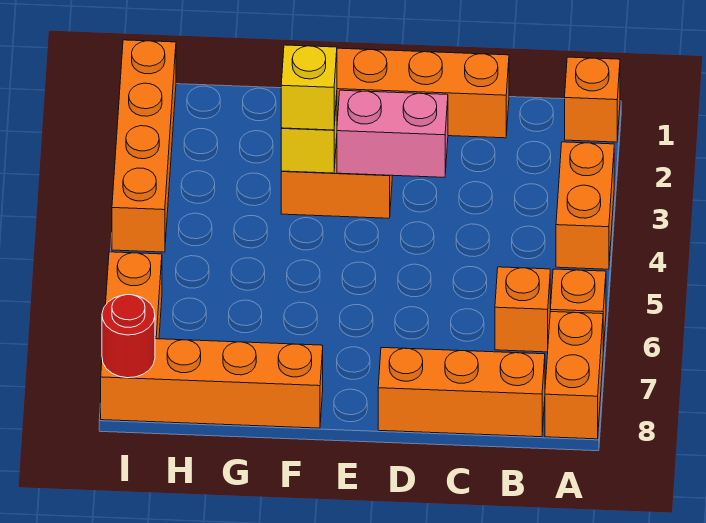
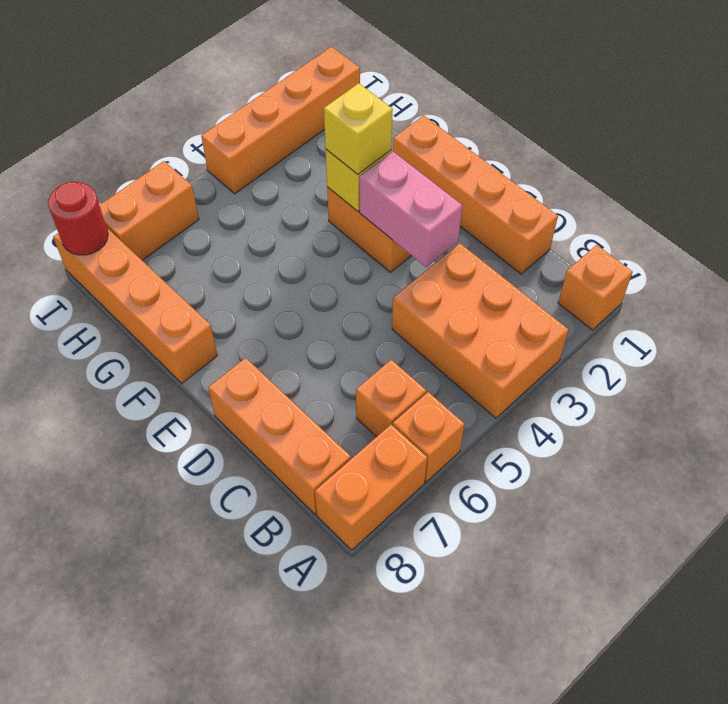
orange 1x2 brick [556,142,614,269] -> orange 2x3 brick [392,243,569,418]

